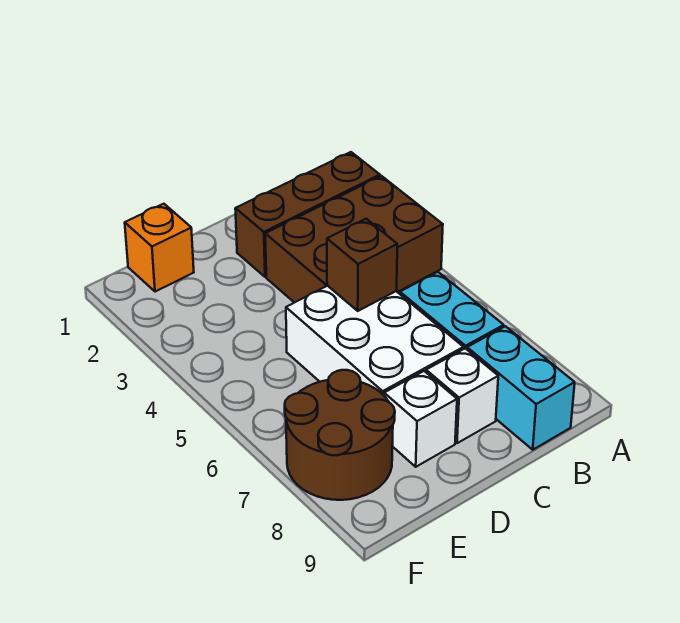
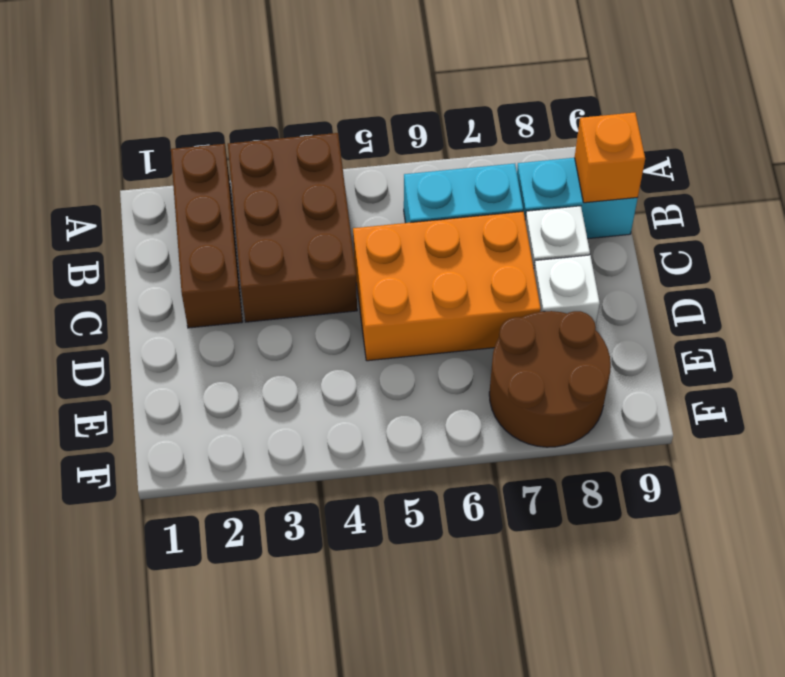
white 2x3 brick [286,286,464,395] -> orange 2x3 brick [353,212,541,361]
brown 1x1 brick [327,219,397,311] -> none
orange 1x1 brick [125,204,194,292] -> orange 1x1 brick moved to [575,113,645,203]

